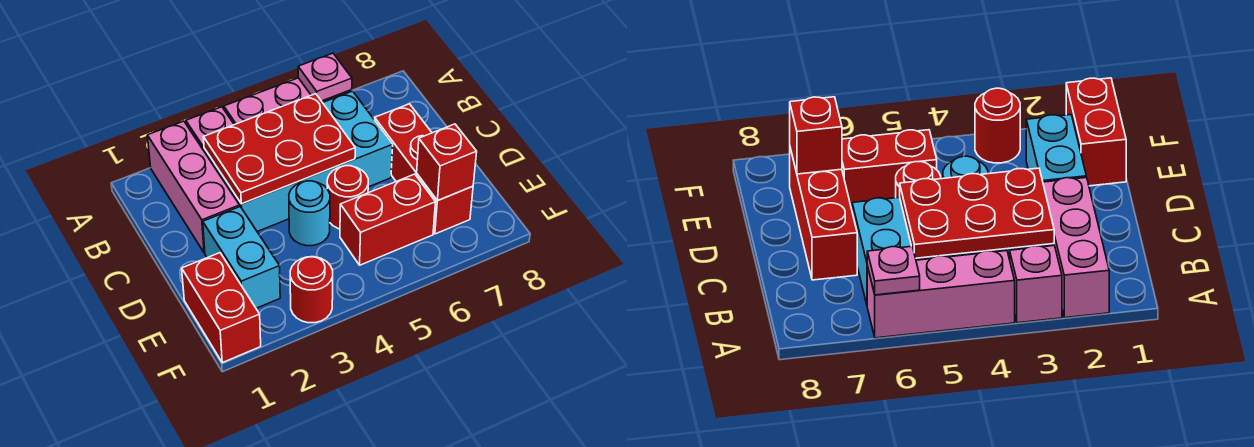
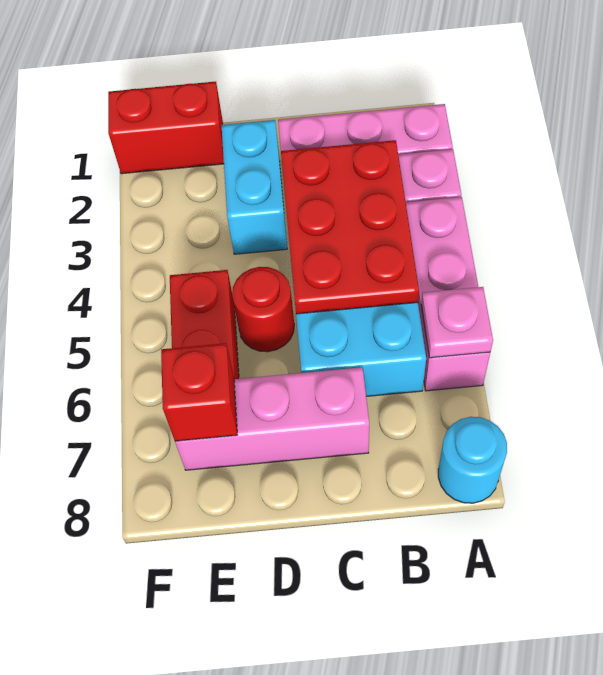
red 1x3 brick [375,104,473,234] -> pink 1x3 brick [175,367,369,470]
cyan 1x2 brick [203,207,280,308] -> cyan 1x2 brick turned to [222,120,287,254]
cyan 1x1 round brick [289,181,330,246] -> cyan 1x1 round brick moved to [438,417,507,503]
red 1x1 round brick [290,257,333,323] -> none

